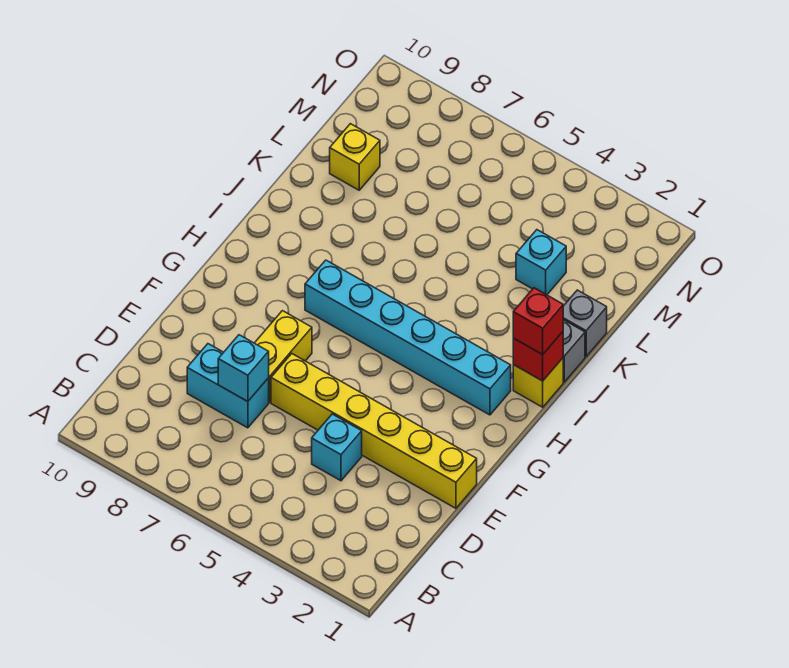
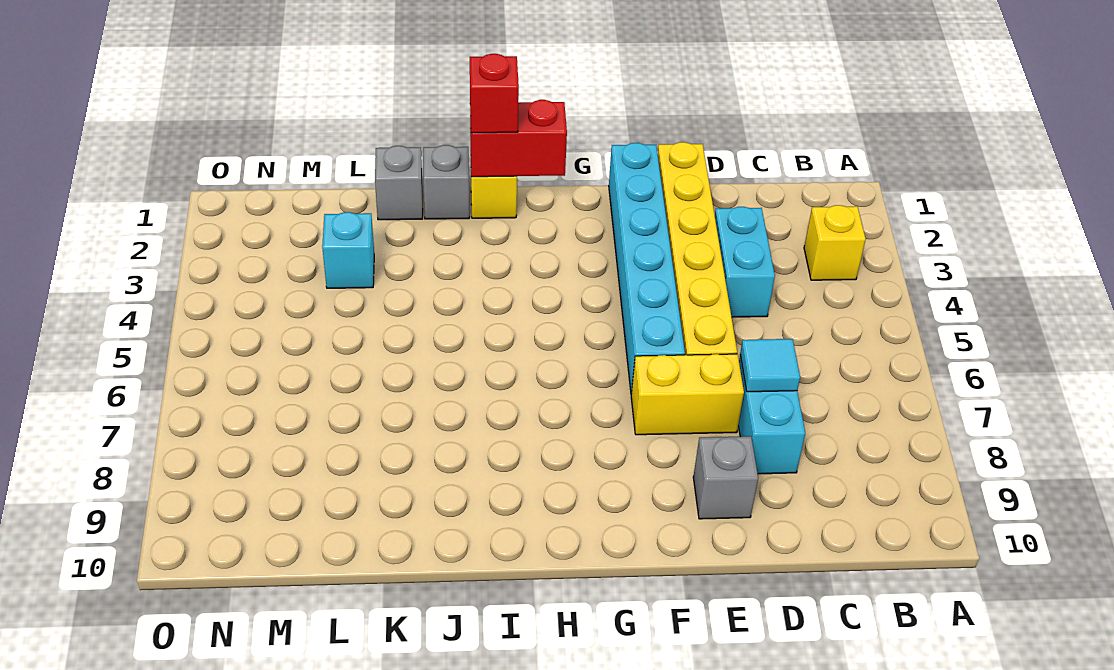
cyan 1x1 brick [312,414,362,481] -> cyan 1x2 brick [715,207,775,317]
cyan 1x1 brick [218,335,269,402] -> cyan 1x1 tile [740,339,800,392]
none -> grey 1x1 brick [693,436,758,519]
cyan 1x6 brick [305,260,511,415] -> cyan 1x6 brick moved to [609,143,685,394]
red 1x1 brick [513,332,563,381] -> red 1x2 brick [470,100,567,177]
yellow 1x1 brick [330,124,380,190] -> yellow 1x1 brick moved to [804,205,866,280]

